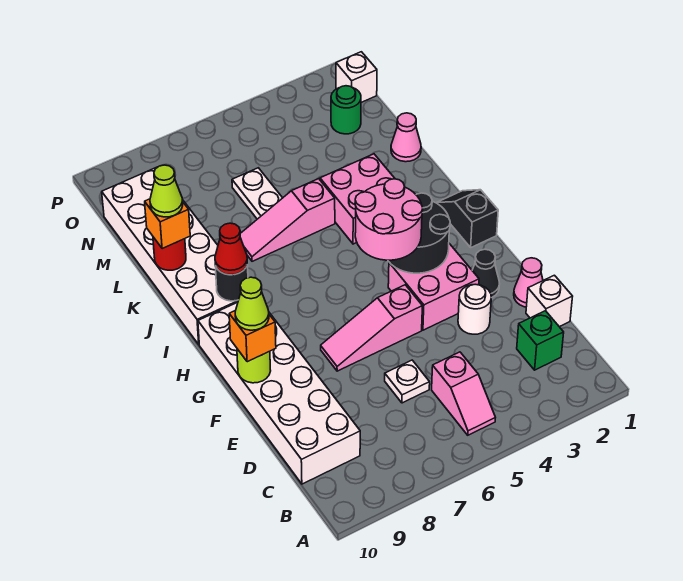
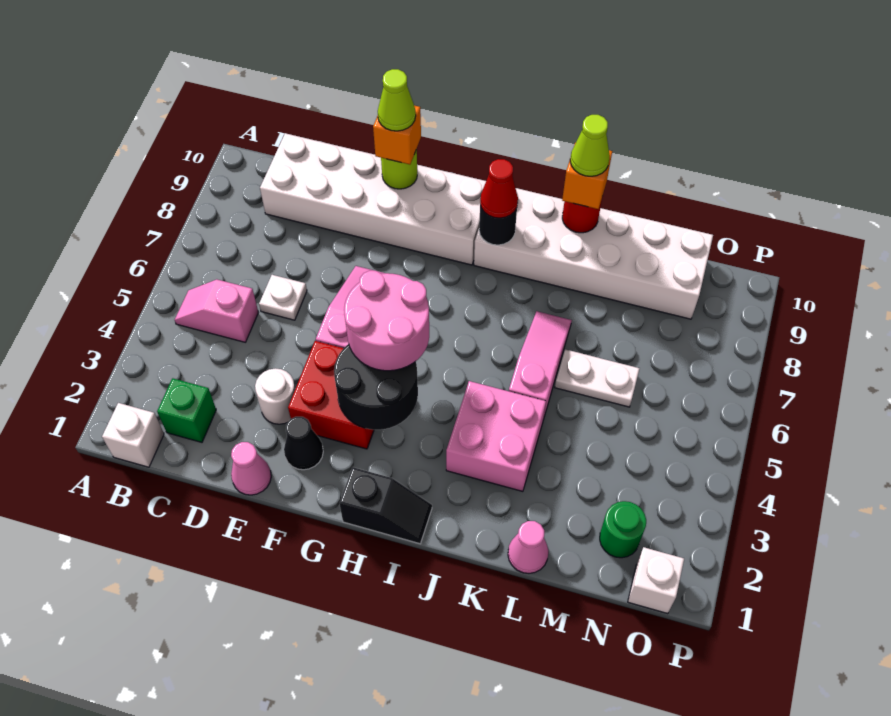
white 1x1 brick [526,275,573,327] -> white 1x1 brick moved to [102,403,164,467]
pink 2x2 brick [388,244,479,330] -> red 2x2 brick [288,341,374,449]

